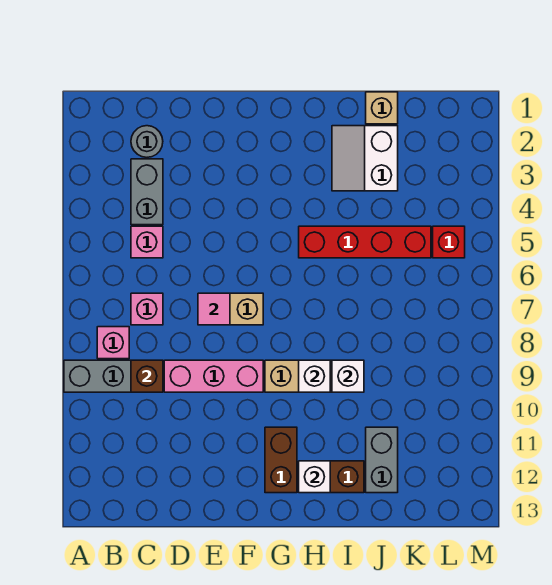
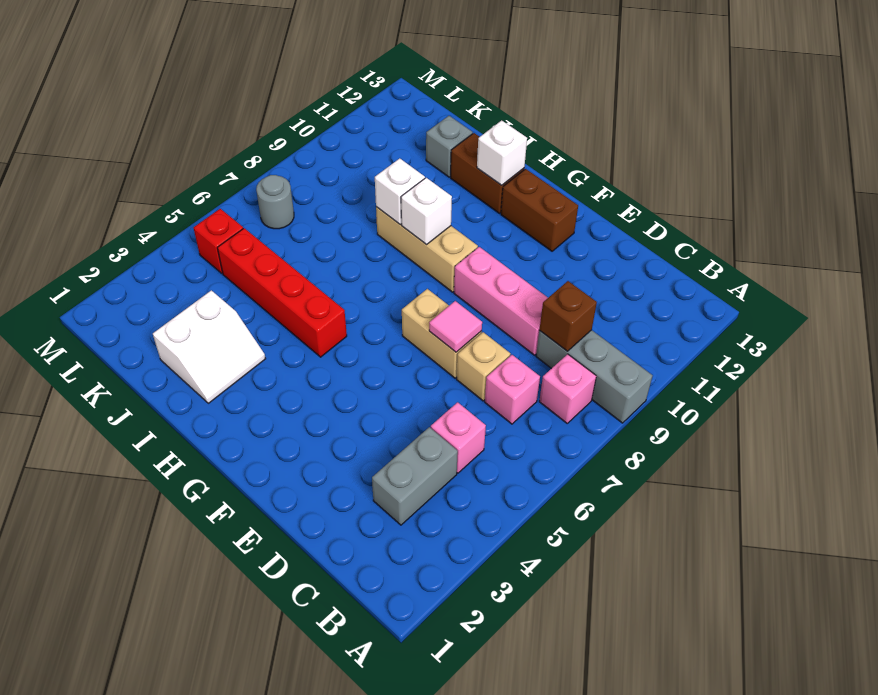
grey 1x1 round brick [131,126,163,157] -> grey 1x1 round brick moved to [256,175,294,229]
brown 1x2 brick [265,427,297,493] -> brown 1x2 brick turned to [501,169,578,251]
tan 1x1 brick [366,92,398,124] -> tan 1x1 brick moved to [457,332,510,401]
grey 1x2 brick [366,427,398,493] -> grey 1x1 brick [426,116,473,177]

